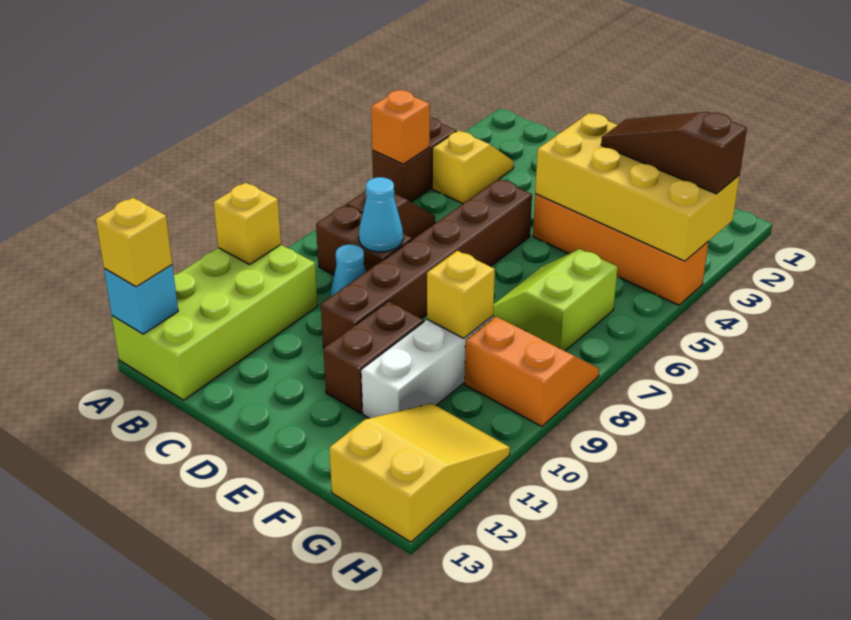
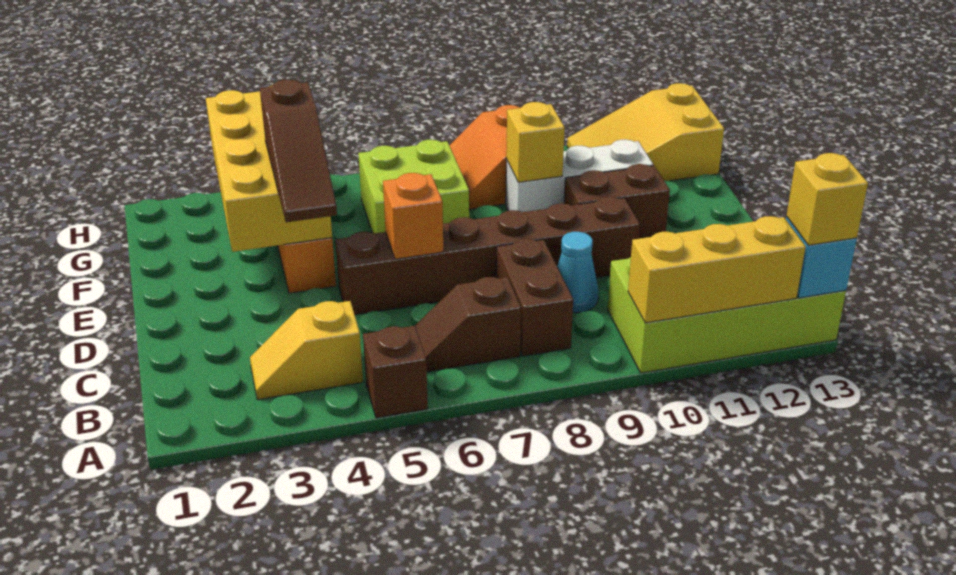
brown 1x2 brick [372,117,456,202] -> brown 1x1 brick [363,326,428,418]
orange 1x1 brick [371,90,430,164] -> orange 1x1 brick moved to [383,173,443,259]
yellow 1x1 brick [213,183,281,264] -> yellow 1x3 brick [628,216,806,323]
cyan 1x1 cone [359,177,403,252] -> none
brown 1x3 slope [601,112,747,194] -> brown 1x3 slope moved to [260,80,337,222]
lime 2x2 slope [493,249,618,351] -> lime 2x2 brick [358,140,469,234]

